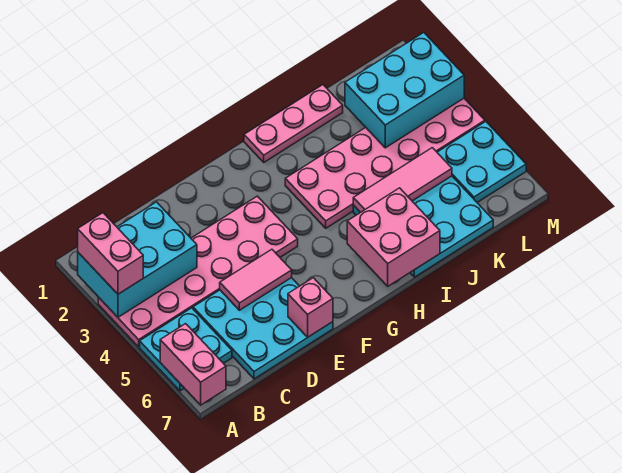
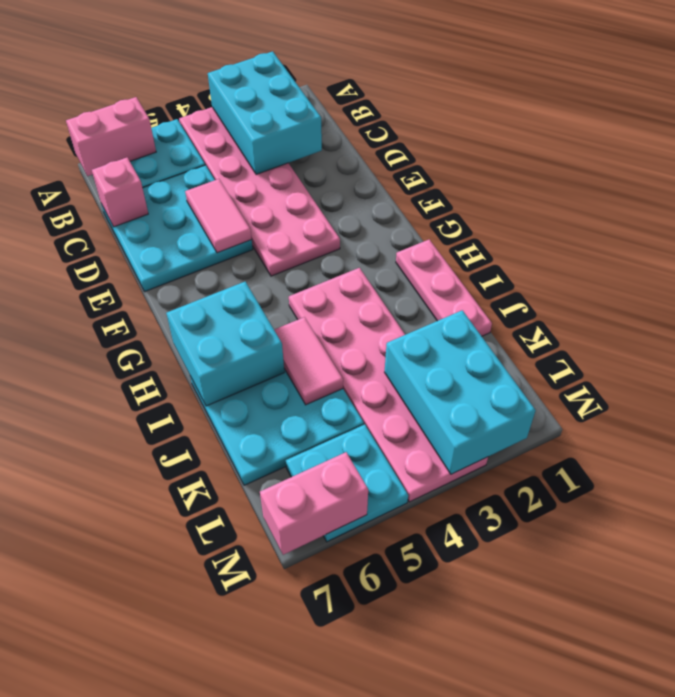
pink 1x2 brick [78,213,143,294] -> pink 1x2 brick moved to [260,452,368,555]
pink 1x1 brick [288,278,333,337] -> pink 1x1 brick moved to [92,158,148,227]
pink 2x2 brick [347,188,440,286] -> cyan 2x2 brick [166,282,284,406]
pink 1x3 tile [353,148,452,212] -> pink 1x2 tile [274,317,343,405]

